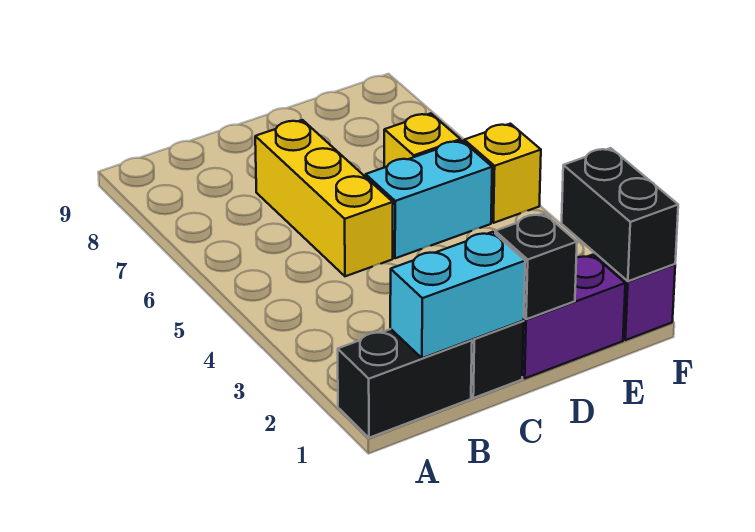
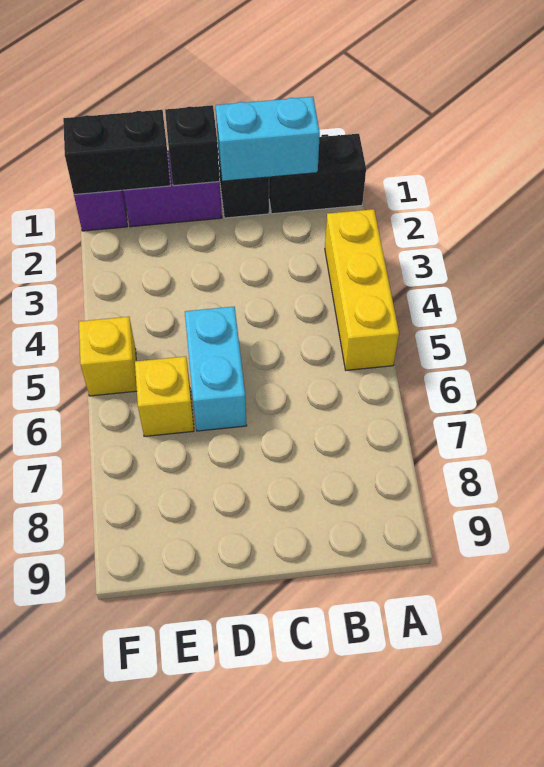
yellow 1x3 brick [255,120,393,276] -> yellow 1x3 brick moved to [325,209,399,370]
cyan 1x2 brick [366,141,492,258] -> cyan 1x2 brick turned to [185,307,247,431]
black 1x2 brick [562,148,678,281] -> black 1x2 brick turned to [63,110,171,195]

